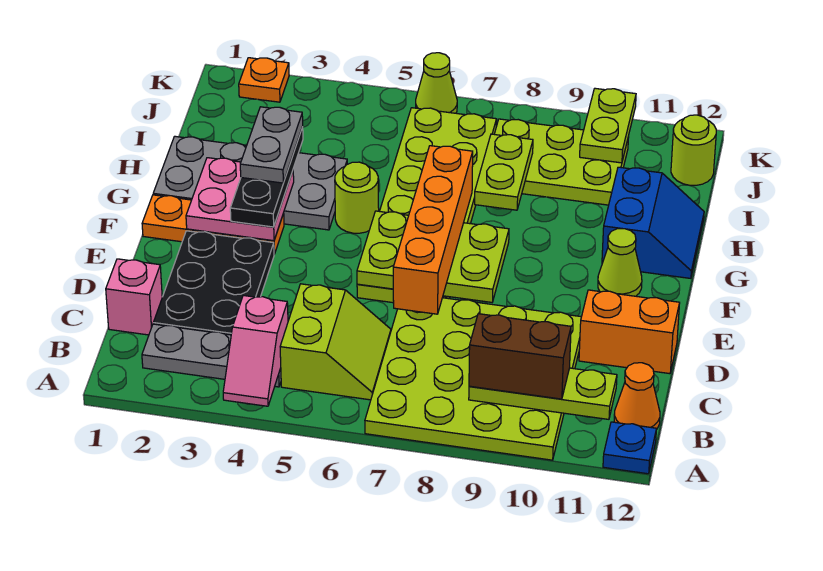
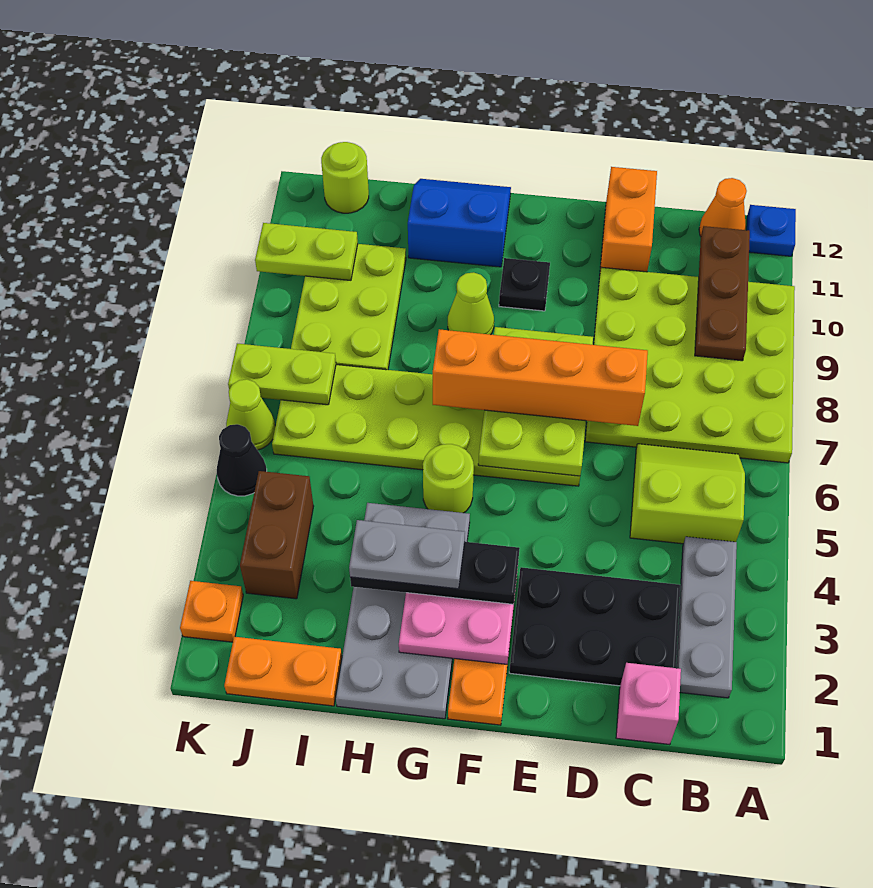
pink 1x2 slope [223,296,288,406] -> none
lime 1x3 plate [469,368,617,419] -> brown 1x3 plate [695,226,750,361]
brown 1x2 brick [469,314,571,399] -> brown 1x2 brick moved to [240,471,314,599]
none -> black 1x1 plate [499,258,550,311]
lime 1x1 cone [598,229,642,296] -> lime 1x1 cone moved to [448,272,494,335]
lime 1x2 plate [475,134,533,210] -> lime 1x2 plate moved to [228,344,336,405]
none -> orange 1x2 plate [224,637,342,706]
none -> black 1x1 cone [217,424,267,496]

